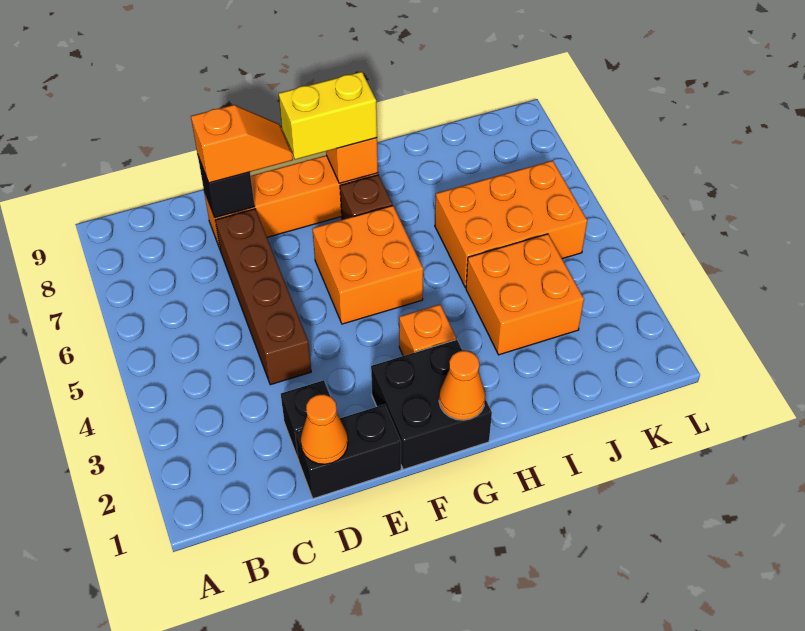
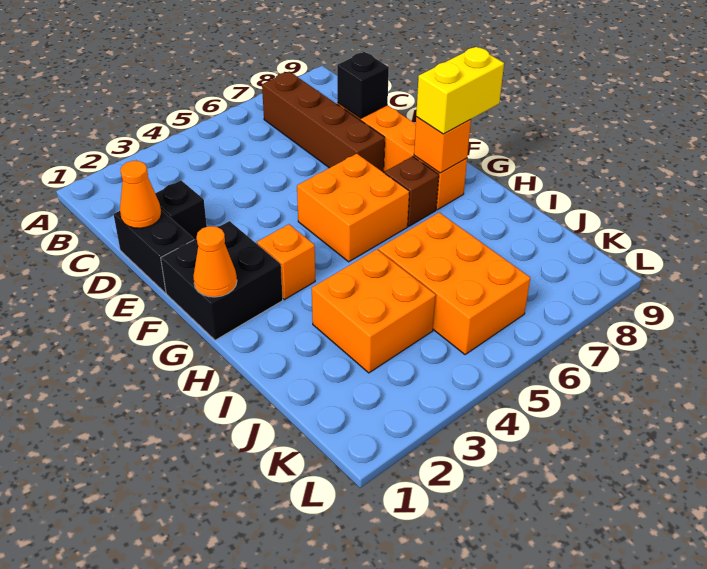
brown 1x4 brick [215,209,311,385] -> brown 1x4 brick turned to [262,72,385,172]
orange 1x2 slope [191,105,293,183] -> none
yellow 1x2 brick [279,72,377,160] -> yellow 1x2 brick turned to [416,47,504,134]

